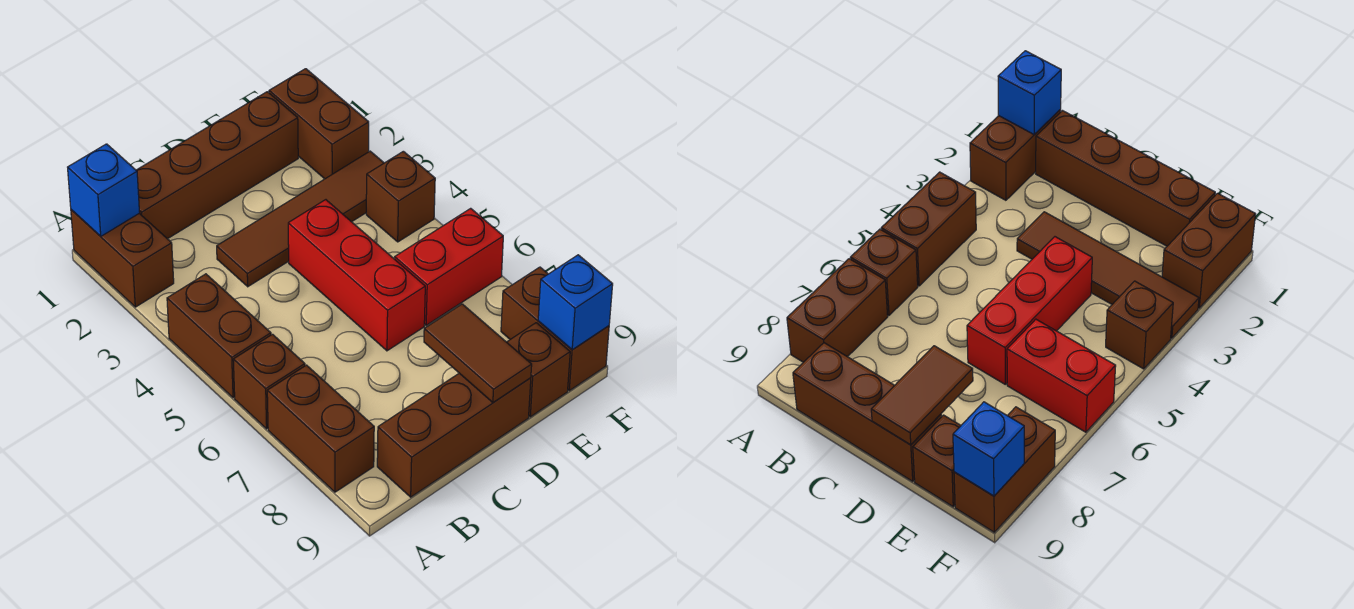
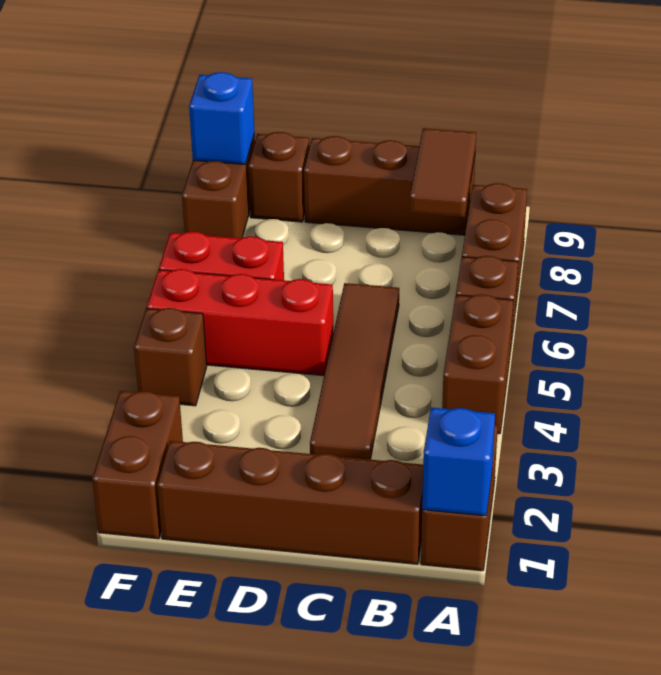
brown 1x4 tile [217,151,384,287] -> brown 1x4 tile turned to [310,283,399,460]
red 1x3 brick [288,200,425,351] -> red 1x3 brick turned to [147,269,333,376]
brown 1x2 tile [424,304,532,402] -> brown 1x2 tile moved to [410,128,476,217]

